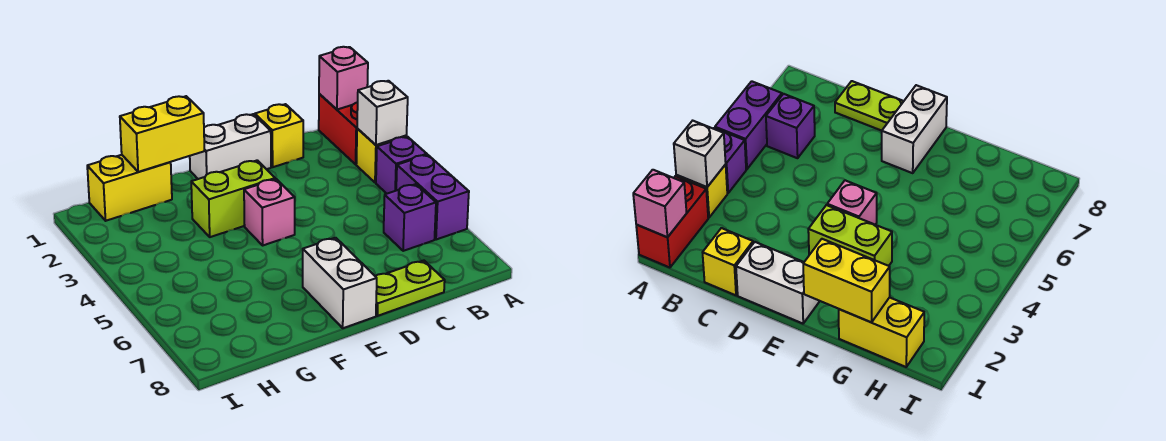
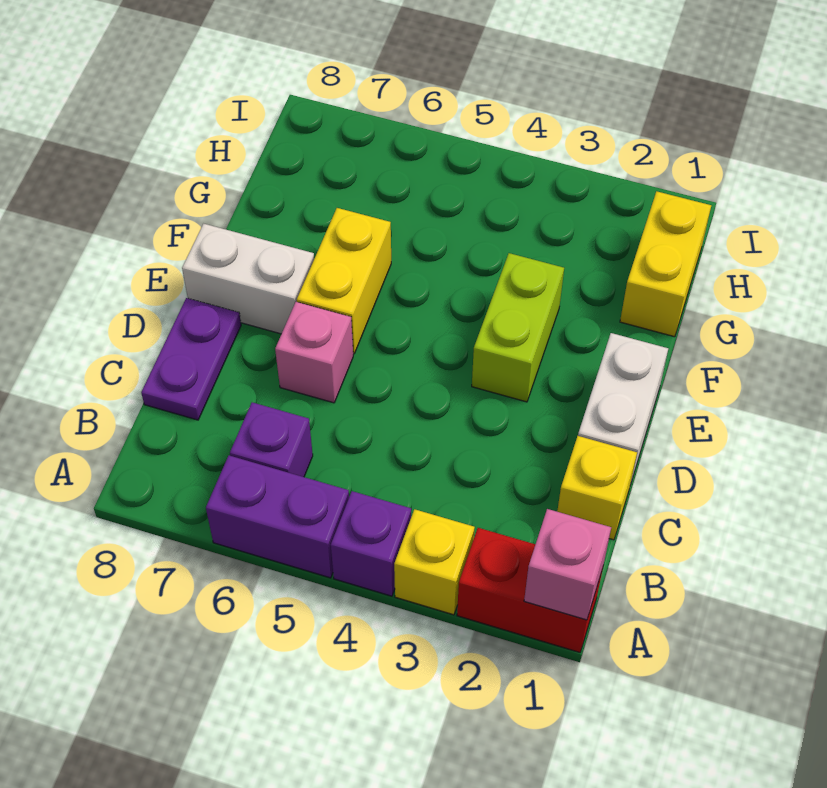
white 1x1 brick [357,81,408,145] -> none
lime 1x2 plate [375,261,445,316] -> purple 1x2 plate [141,298,241,420]
pink 1x1 brick [244,179,295,245] -> pink 1x1 brick moved to [275,302,353,403]
yellow 1x2 brick [120,96,205,172] -> yellow 1x2 brick moved to [297,208,391,354]

